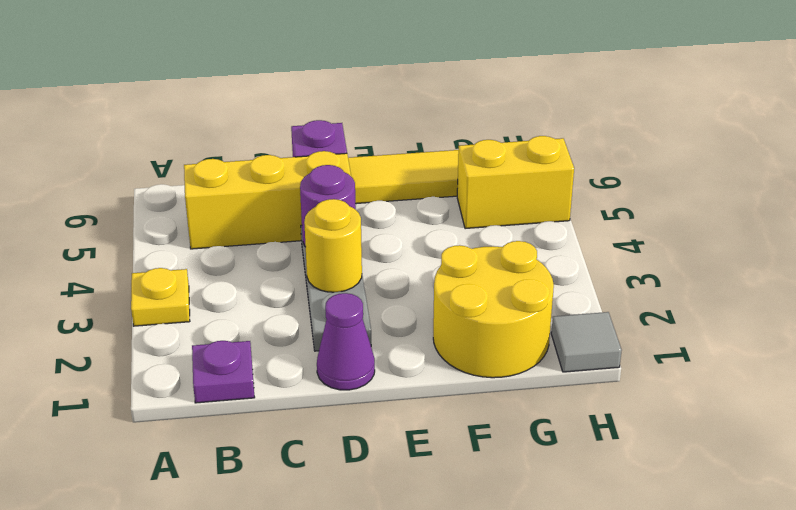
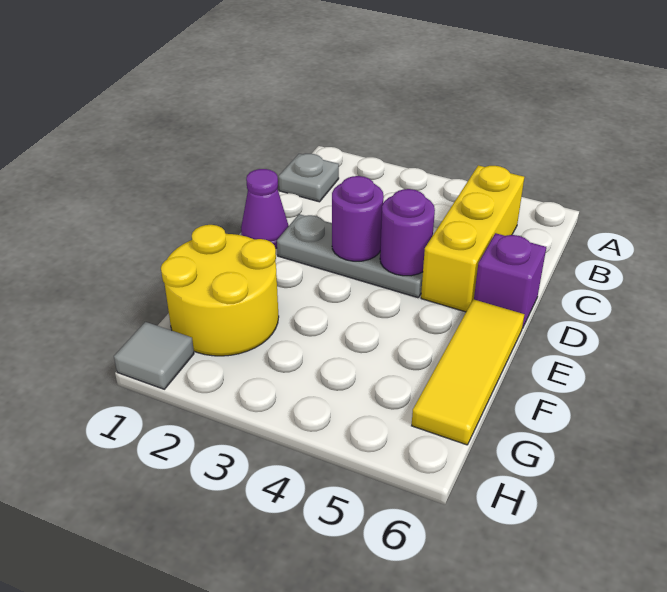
yellow 1x1 plate [131,268,190,326] -> none
purple 1x1 plate [192,341,255,403] -> grey 1x1 plate [279,154,339,202]
yellow 1x1 round brick [304,199,362,292] -> purple 1x1 round brick [332,176,384,261]
yellow 1x2 brick [457,136,574,229] -> none

